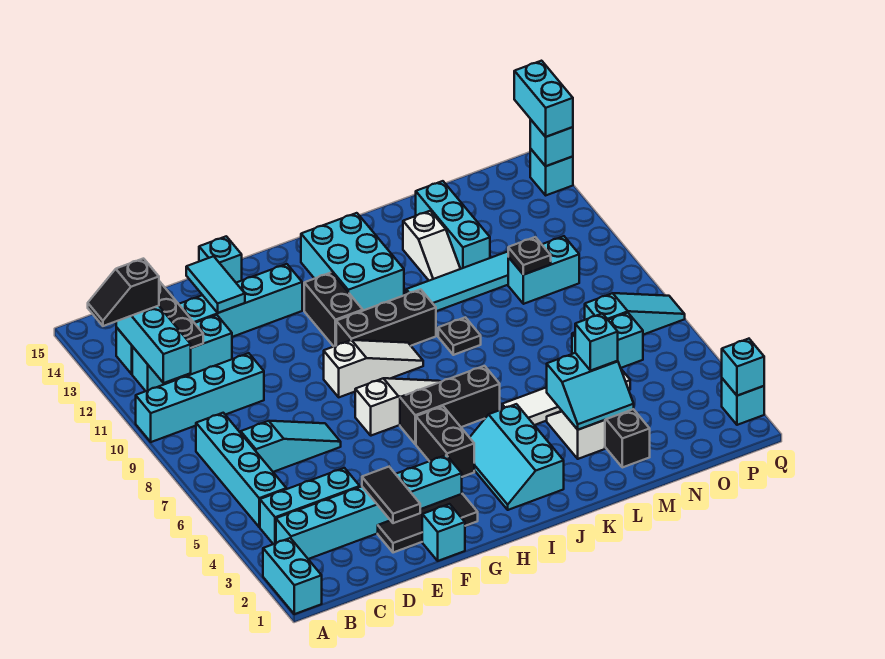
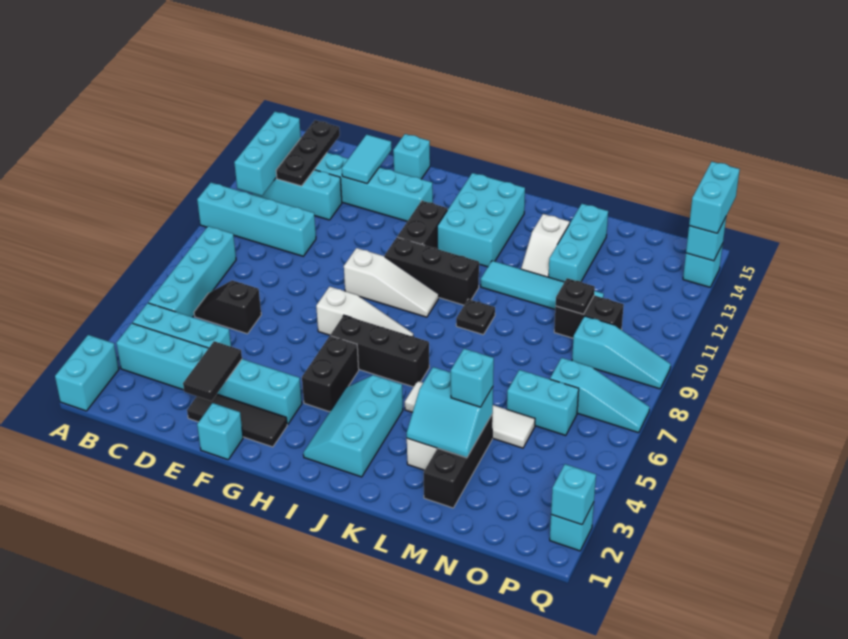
black 1x2 slope [88,259,159,326] -> black 1x2 slope moved to [194,280,261,334]
cyan 1x3 slope [241,421,341,472] -> cyan 1x3 slope moved to [572,316,671,389]
cyan 1x2 brick [508,236,579,304] -> black 1x2 brick [554,295,624,338]

